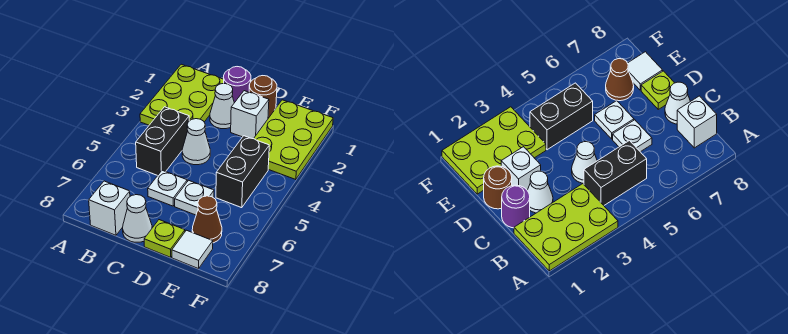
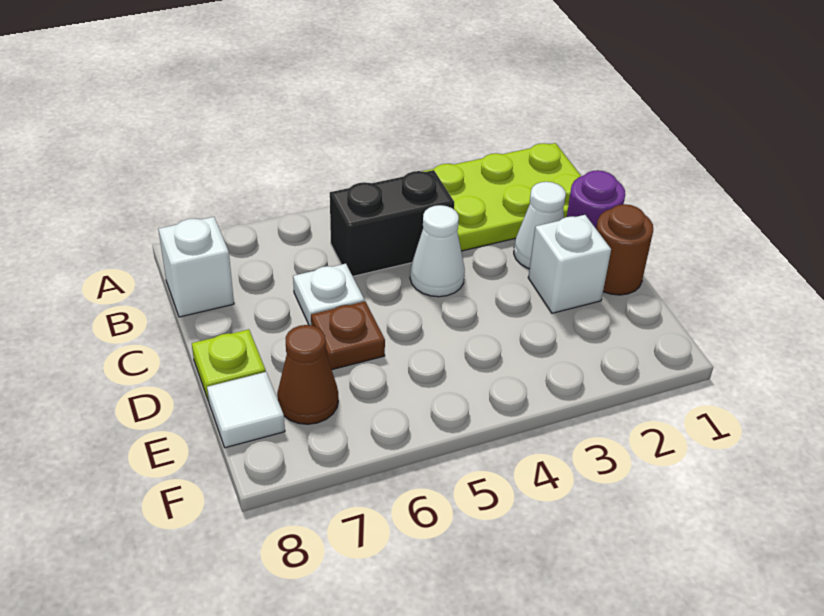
white 1x1 cone [123,195,152,242] -> none
white 1x1 plate [175,180,214,215] -> brown 1x1 plate [311,301,385,370]
lime 2x3 plate [254,100,333,180] -> none
black 1x2 brick [216,136,269,208] -> none

